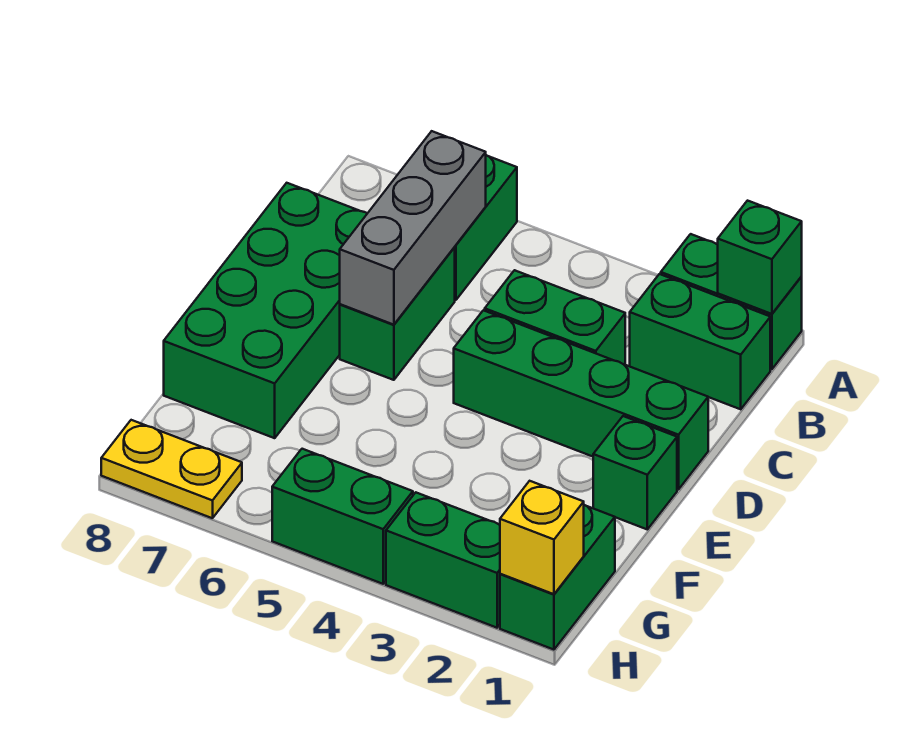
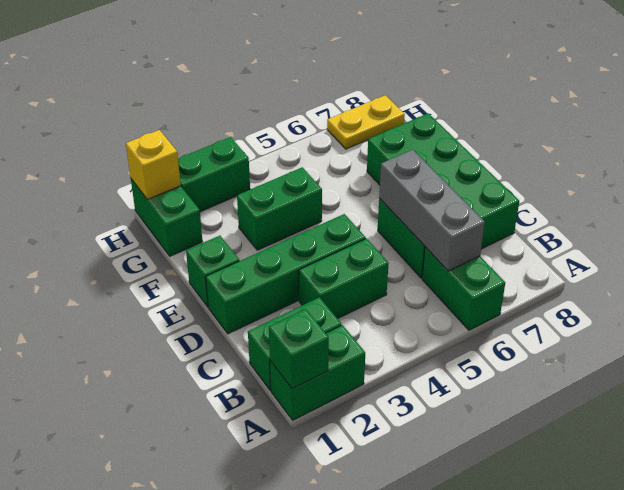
green 1x2 brick [272,449,413,584] -> green 1x2 brick moved to [237,167,322,250]

